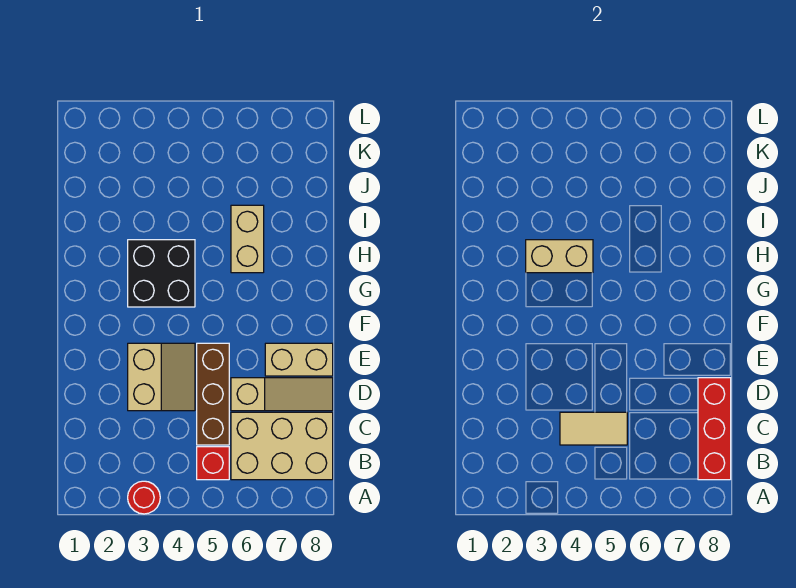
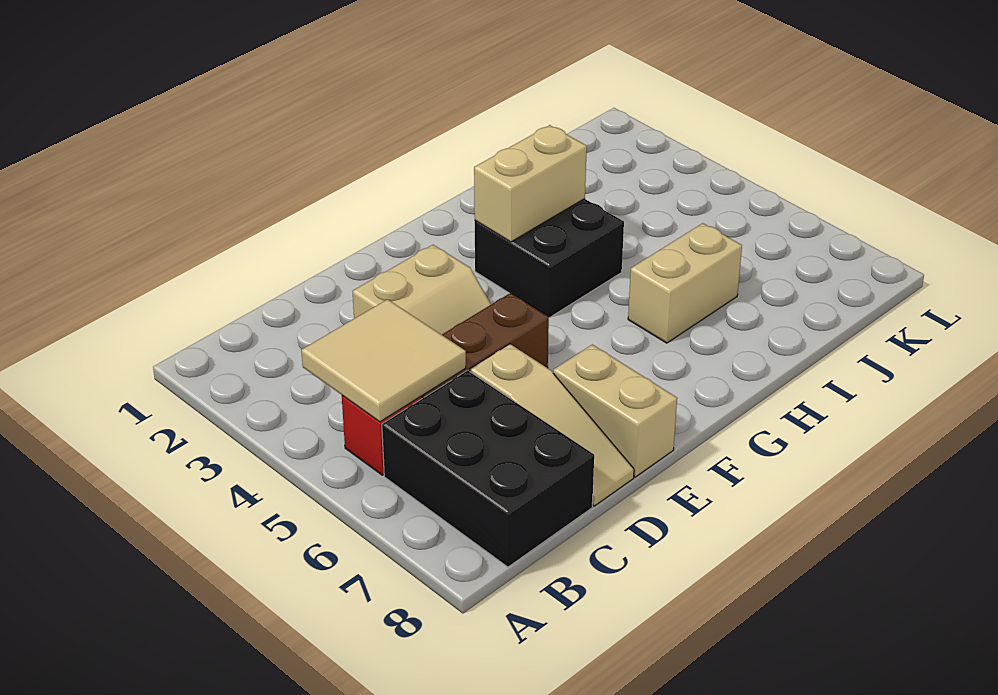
red 1x1 round brick [128,481,160,514] -> none
tan 2x3 brick [231,412,333,480] -> black 2x3 brick [382,370,594,567]
red 1x3 brick [698,378,731,480] -> none
tan 1x2 tile [560,412,627,445] -> tan 2x2 tile [301,299,466,422]
tan 1x2 brick [526,240,593,273] -> tan 1x2 brick turned to [474,125,587,242]

